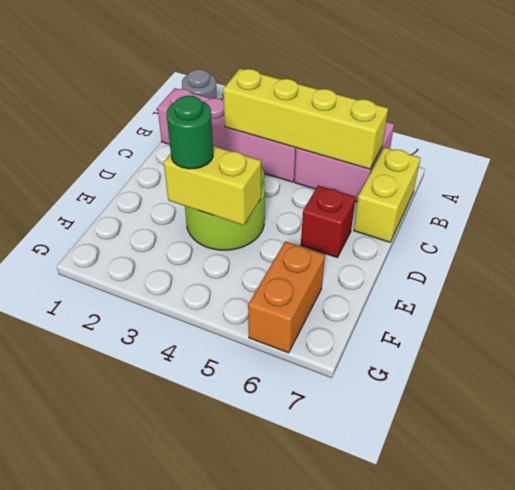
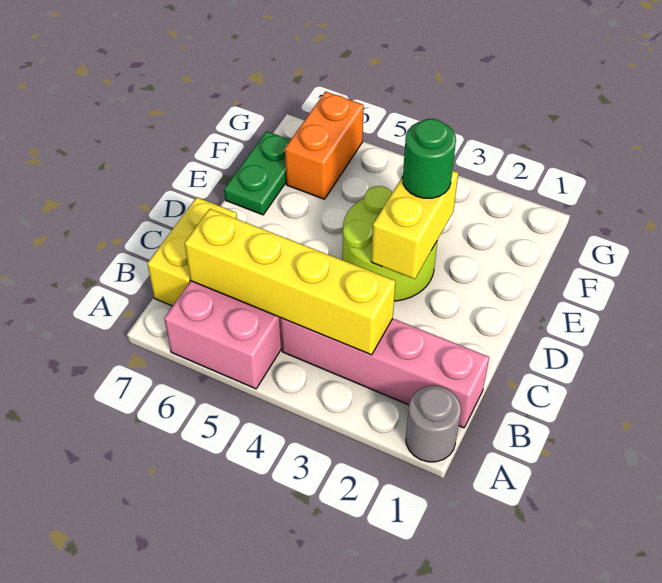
red 1x1 brick [301,185,356,258] -> none
yellow 1x2 brick [164,146,261,225] -> yellow 1x2 brick turned to [371,171,458,279]
none -> green 1x2 plate [224,131,290,215]

